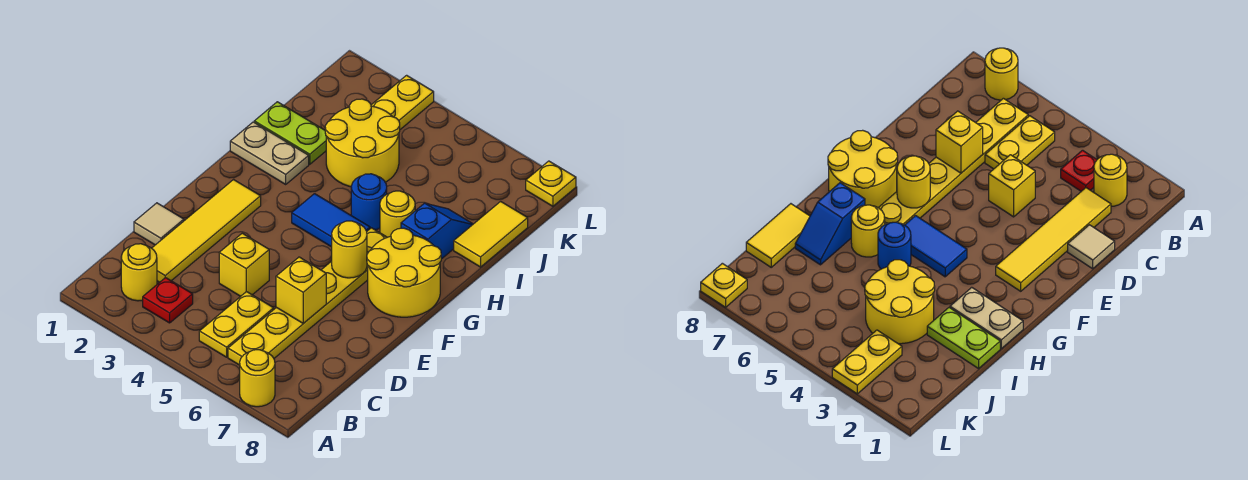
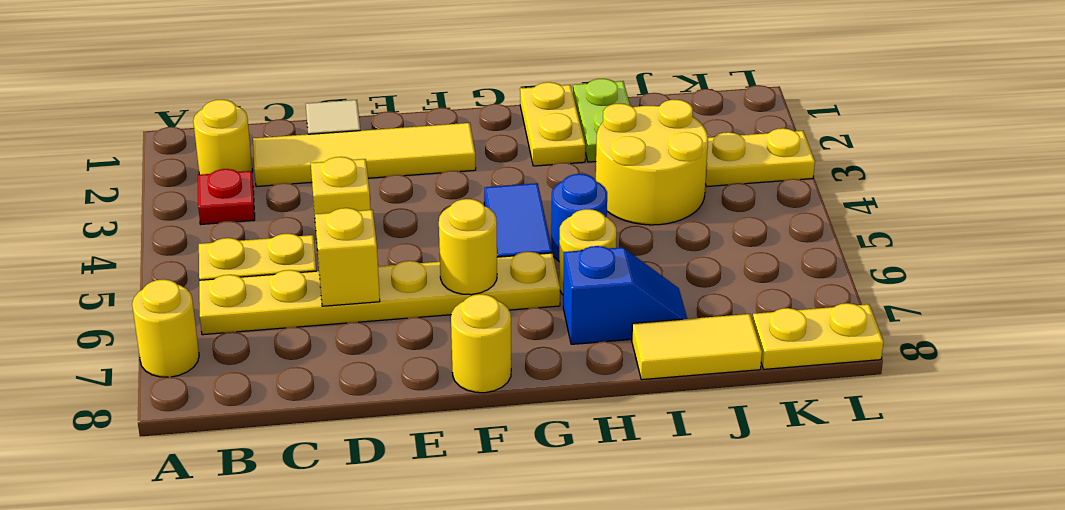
yellow 2x2 round brick [367,228,441,317] -> yellow 1x1 round brick [451,294,511,393]
tan 1x2 plate [230,122,309,184] -> yellow 1x2 plate [520,82,585,166]
yellow 1x1 plate [526,161,576,206] -> yellow 1x2 plate [752,303,884,369]

